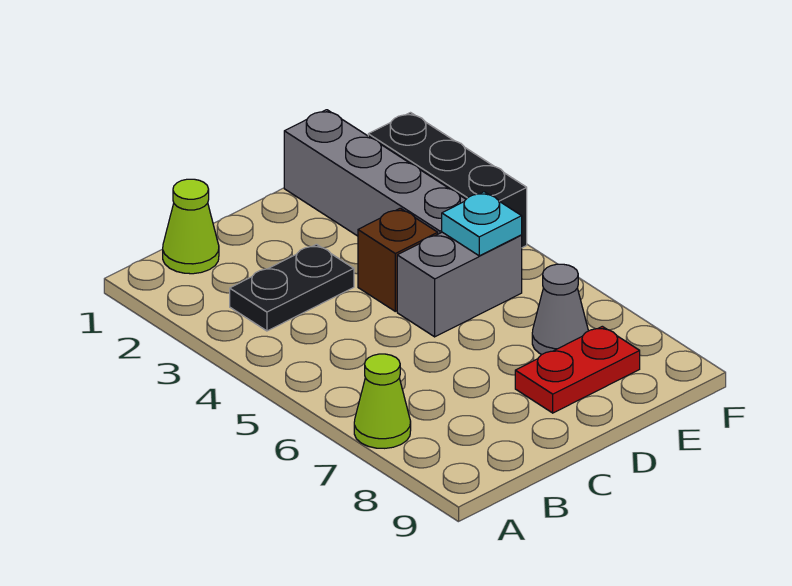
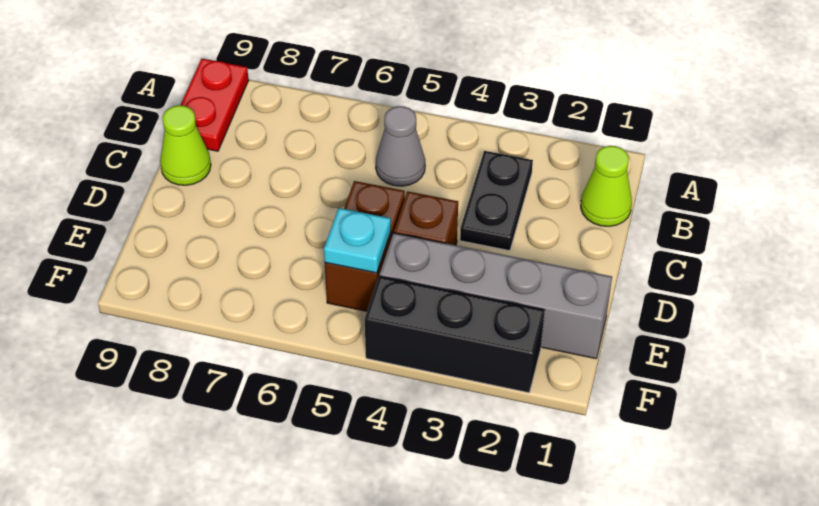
lime 1x1 cone [354,354,411,448] -> lime 1x1 cone moved to [160,105,211,185]
grey 1x2 brick [397,232,522,337] -> brown 1x2 brick [325,181,405,311]
red 1x2 plate [515,326,640,413] -> red 1x2 plate moved to [181,59,249,151]
grey 1x1 cone [532,264,588,355] -> grey 1x1 cone moved to [376,106,425,186]

